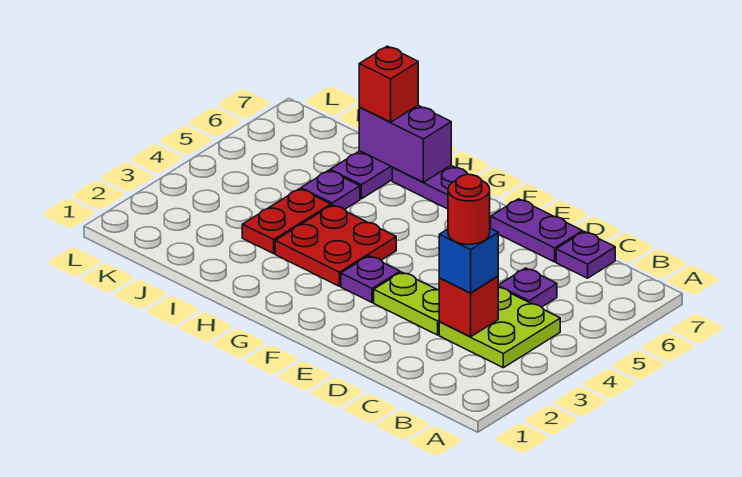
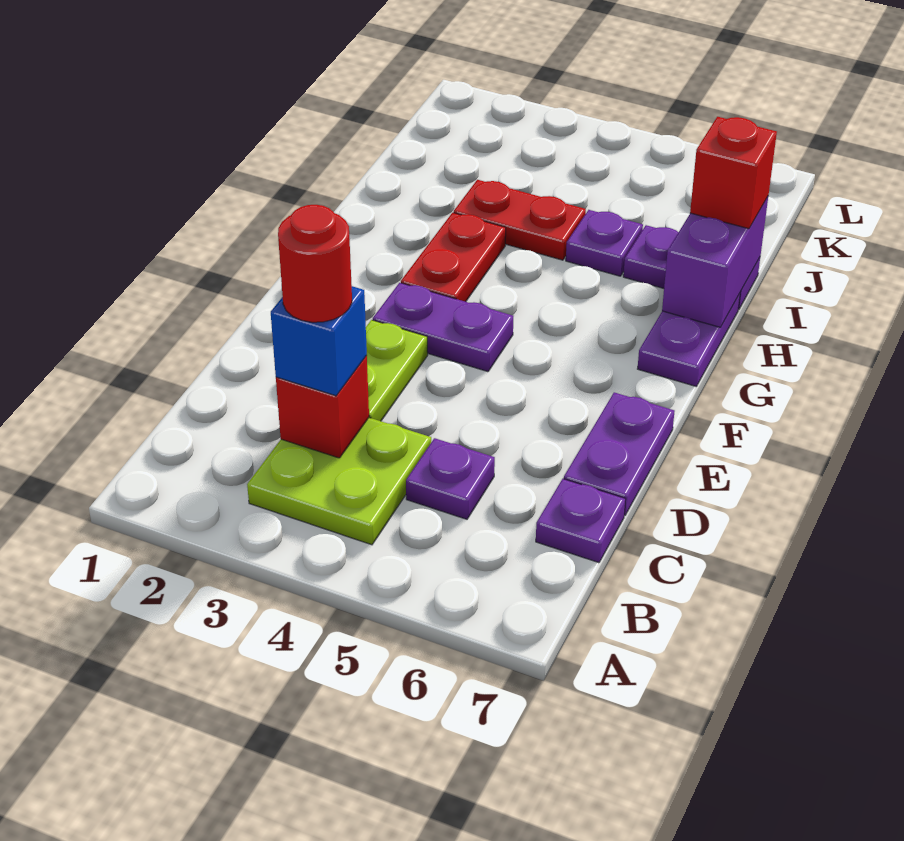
purple 1x1 plate [341,256,400,303] -> purple 1x2 plate [373,283,513,372]
red 2x2 plate [275,205,396,286] -> red 1x2 plate [401,213,506,302]

